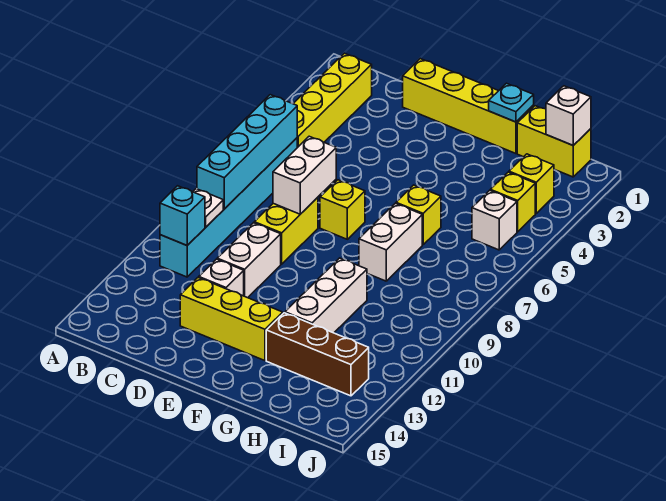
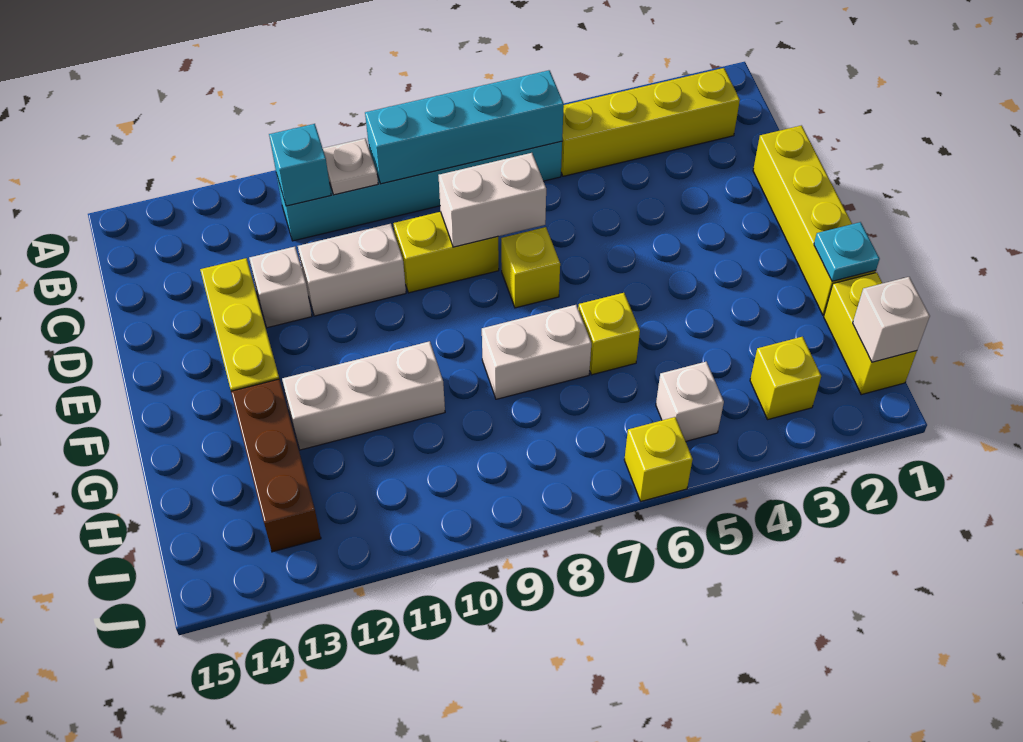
yellow 1x1 brick [490,172,535,232] -> yellow 1x1 brick moved to [624,417,693,501]

